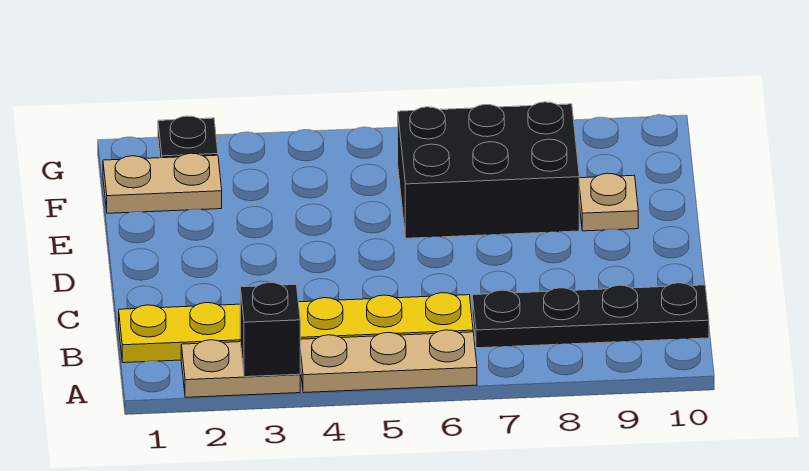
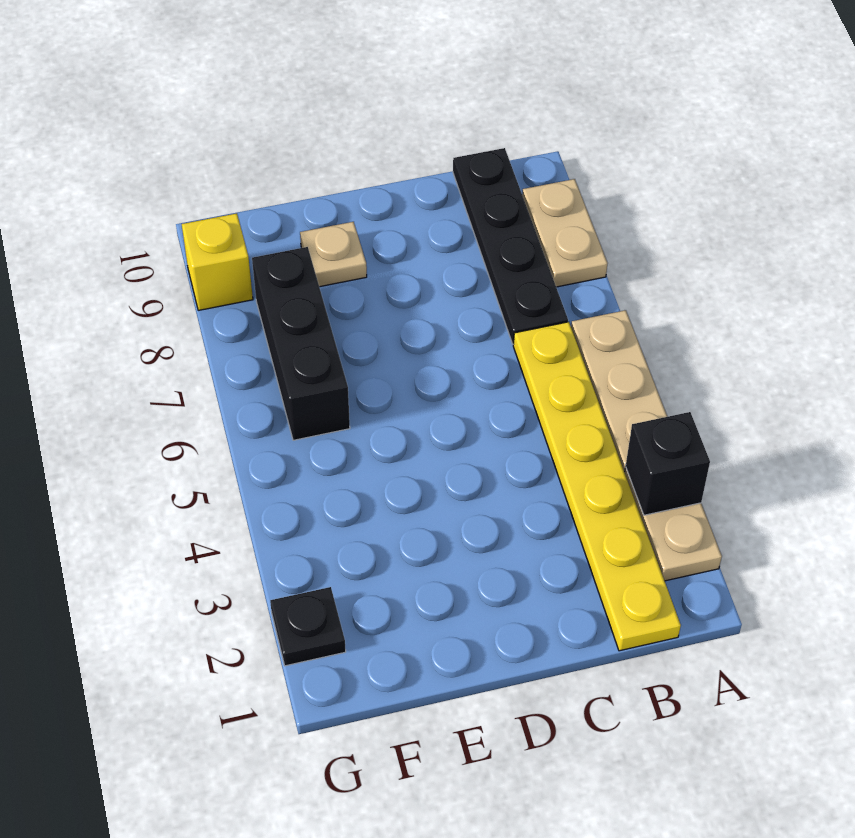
black 2x3 brick [398,102,579,238] -> black 1x3 brick [252,247,350,440]
tan 1x2 plate [103,153,222,213] -> tan 1x2 plate moved to [522,179,608,287]
none -> yellow 1x1 brick [182,213,253,310]

